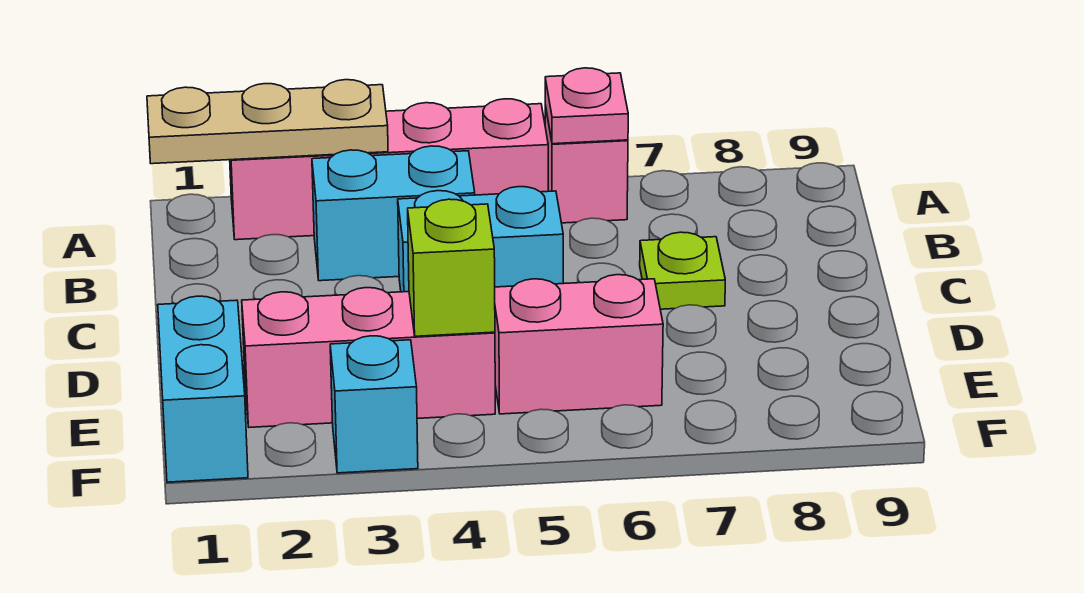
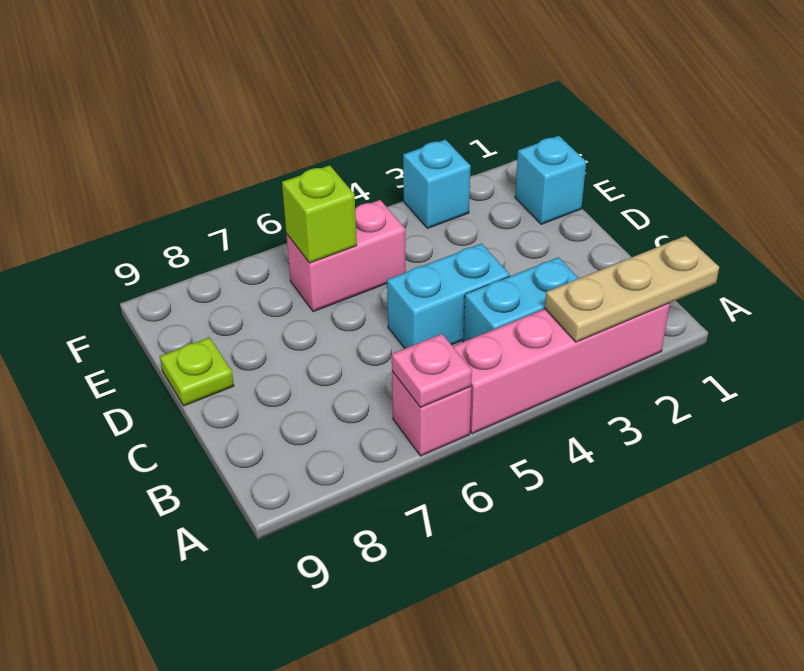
lime 1x1 plate [640,232,725,309] -> lime 1x1 plate moved to [160,337,234,406]
cyan 1x2 brick [158,296,248,482] -> cyan 1x1 brick [515,136,586,224]
pink 1x3 brick [242,288,495,427] -> none
lime 1x1 brick [408,199,495,336] -> lime 1x1 brick moved to [282,165,357,263]

